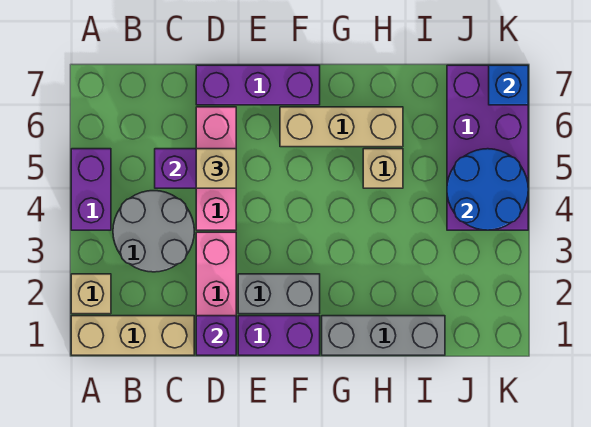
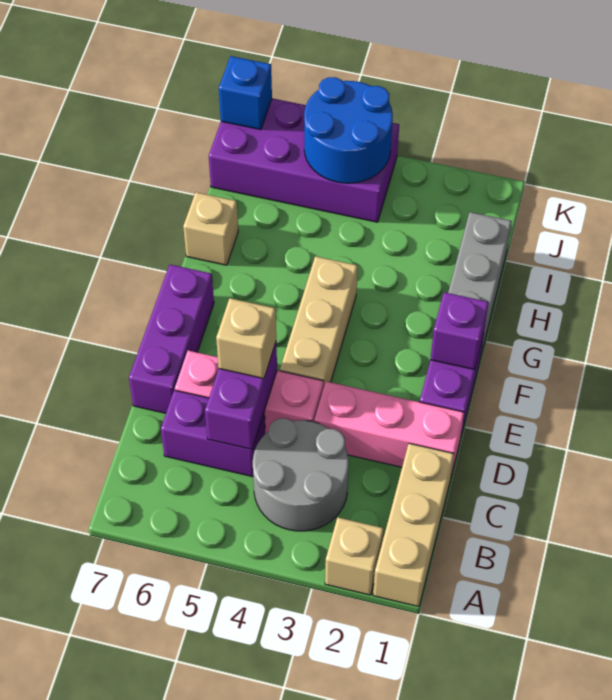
purple 1x2 brick [71,149,111,230] -> purple 1x2 brick moved to [161,390,265,477]
purple 1x1 brick [196,316,236,355] -> purple 1x1 brick moved to [430,292,489,370]
grey 1x2 brick [238,274,320,314] -> none
tan 1x3 brick [280,107,403,147] -> tan 1x3 brick moved to [280,256,358,388]
tan 1x1 brick [363,149,403,188] -> tan 1x1 brick moved to [183,192,238,265]

